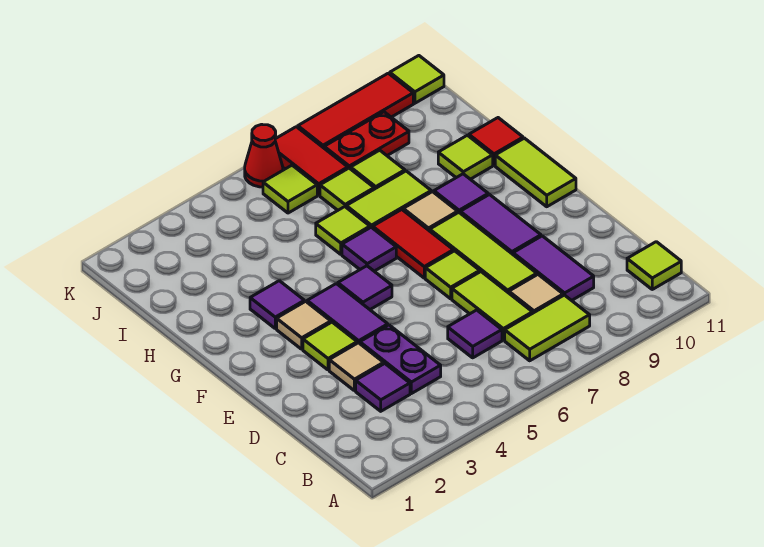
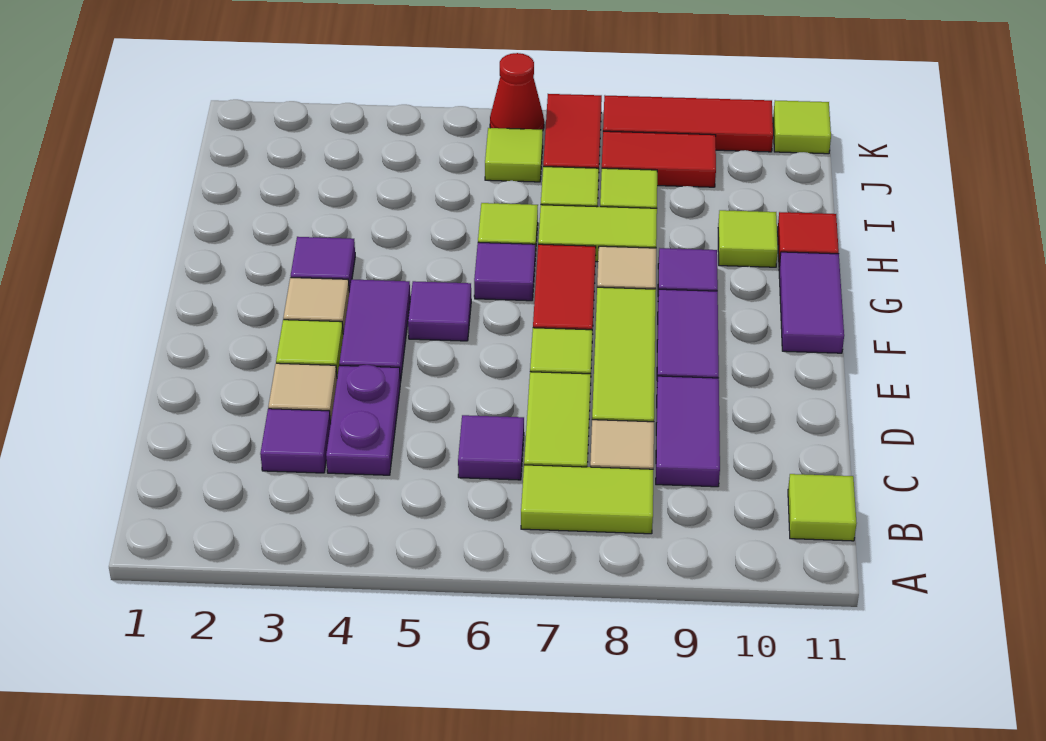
lime 1x2 tile [495,138,576,207] -> purple 1x2 tile [779,252,844,353]
red 1x2 plate [324,112,409,169] -> red 1x2 tile [602,131,716,187]

